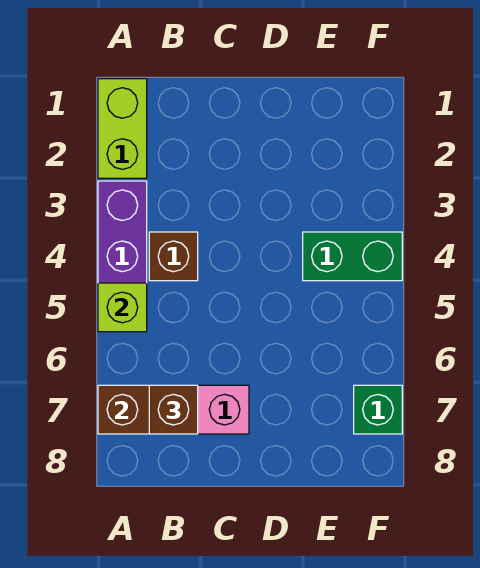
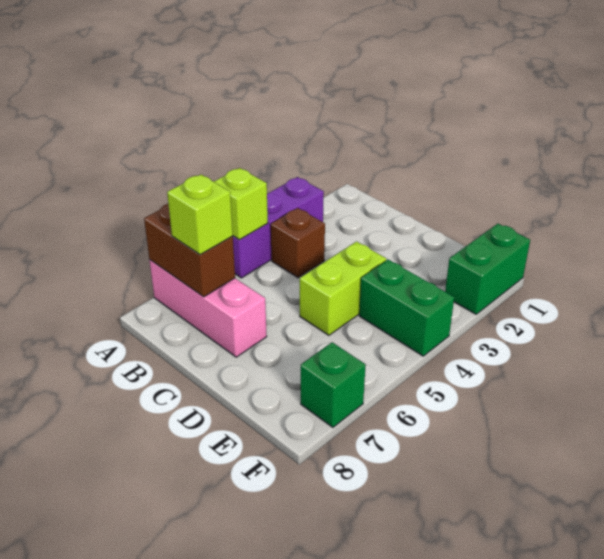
lime 1x2 brick [98,79,147,178] -> lime 1x2 brick moved to [300,242,387,335]
brown 1x1 brick [149,385,198,434] -> lime 1x1 brick [167,175,233,255]
none -> green 1x2 brick [445,224,530,314]

